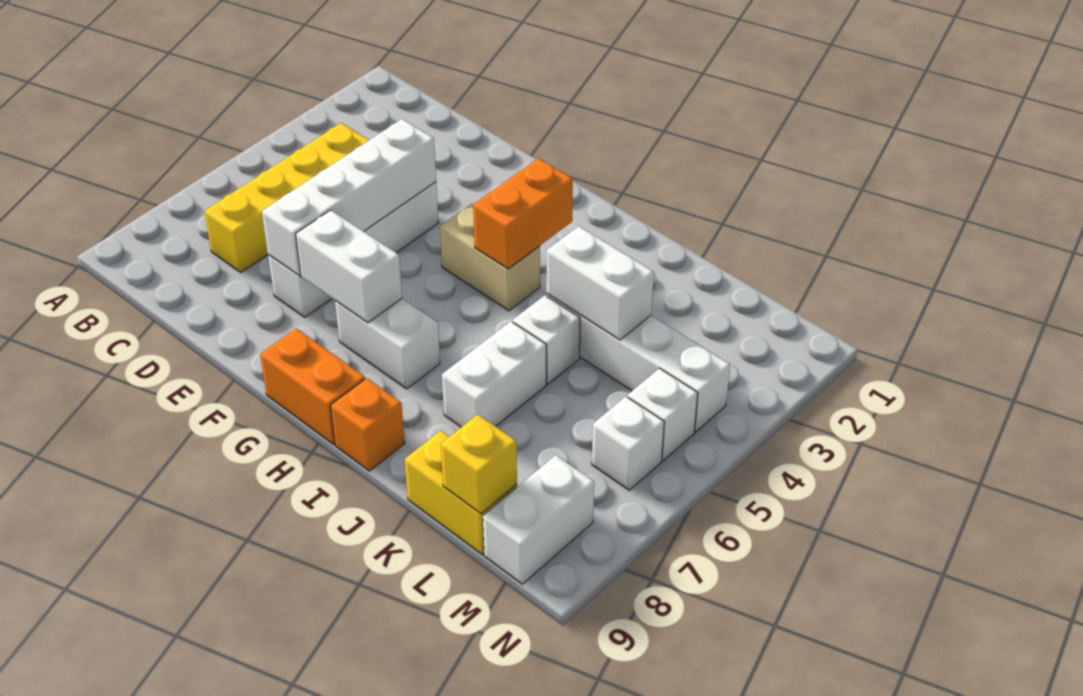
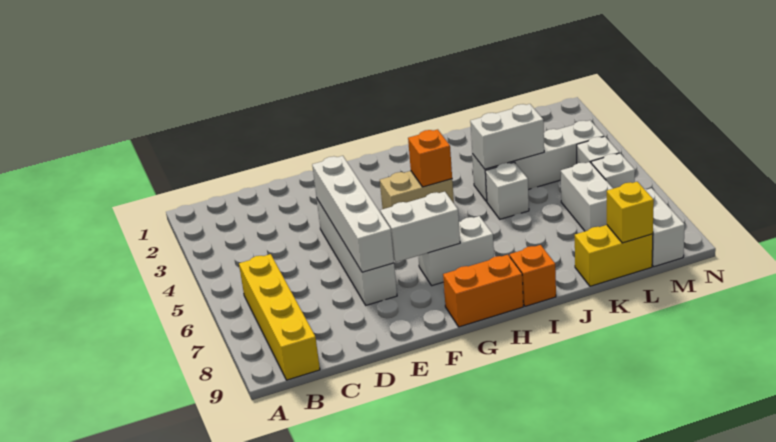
yellow 1x4 brick [204,123,369,272] -> yellow 1x4 brick moved to [239,254,320,380]
orange 1x2 brick [473,158,573,269] -> orange 1x1 brick [408,129,452,187]
white 1x2 brick [442,321,546,427] -> white 1x2 brick moved to [561,162,613,231]

